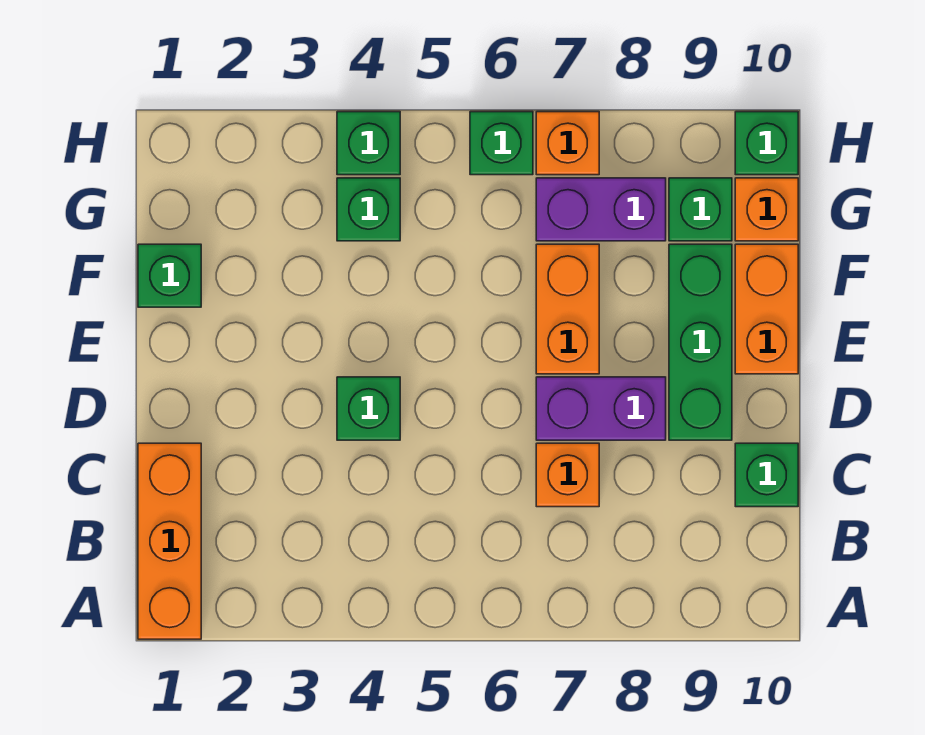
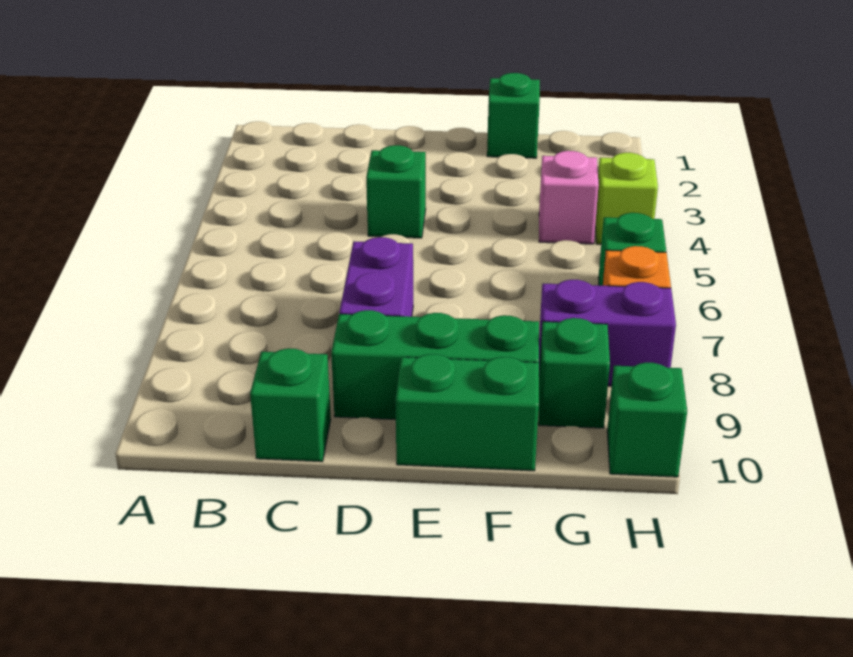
orange 1x3 brick [138,443,201,639] -> none
orange 1x1 brick [536,443,599,507] -> none
orange 1x2 brick [536,244,599,374] -> none
orange 1x2 brick [735,244,798,374] -> green 1x2 brick [395,354,539,471]
green 1x1 brick [337,178,400,241] -> pink 1x1 brick [539,151,599,244]
purple 1x2 brick [536,178,666,241] -> purple 1x2 brick turned to [539,280,676,386]
orange 1x1 brick [735,178,798,241] -> none
green 1x1 brick [337,112,400,175] -> lime 1x1 brick [595,153,658,244]

